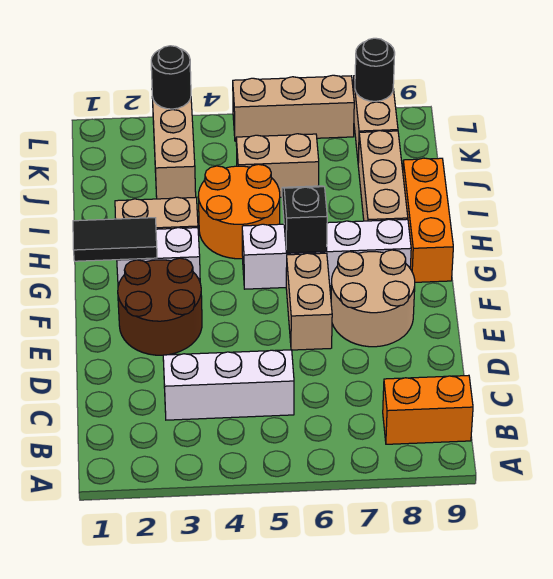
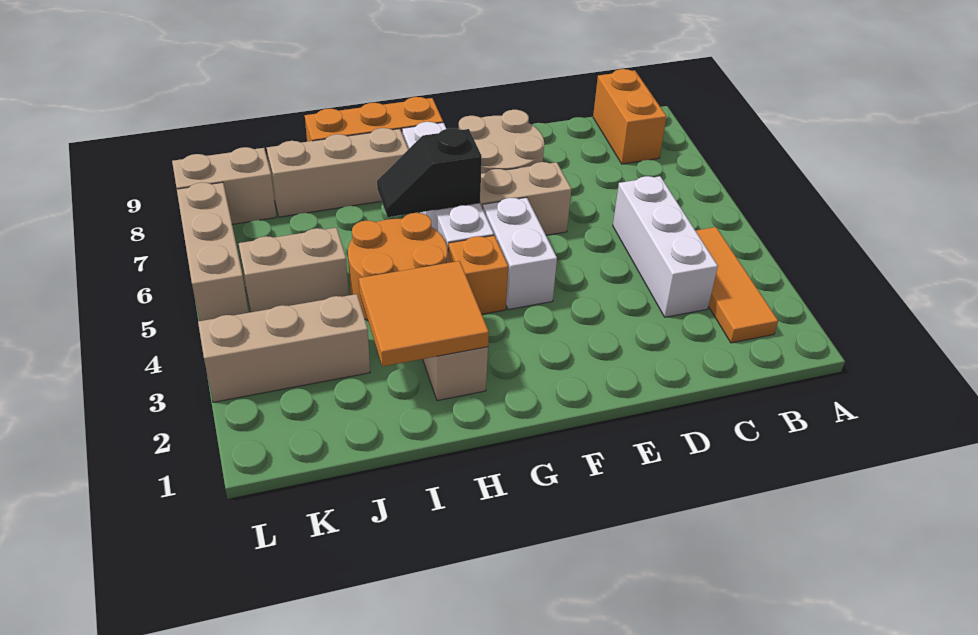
none -> orange 1x3 tile [695,227,778,343]
brown 2x2 round brick [118,258,202,355] -> none
black 1x2 tile [73,218,157,261] -> none
white 1x2 brick [117,228,200,286] -> white 1x2 brick moved to [483,197,557,310]
none -> orange 1x1 brick [448,236,508,314]
none -> orange 2x2 tile [359,261,489,366]
tan 1x2 brick [236,134,319,197] -> tan 1x2 brick turned to [239,228,349,312]
black 1x1 round brick [151,46,191,109] -> none
black 1x1 round brick [355,38,395,101] -> none

